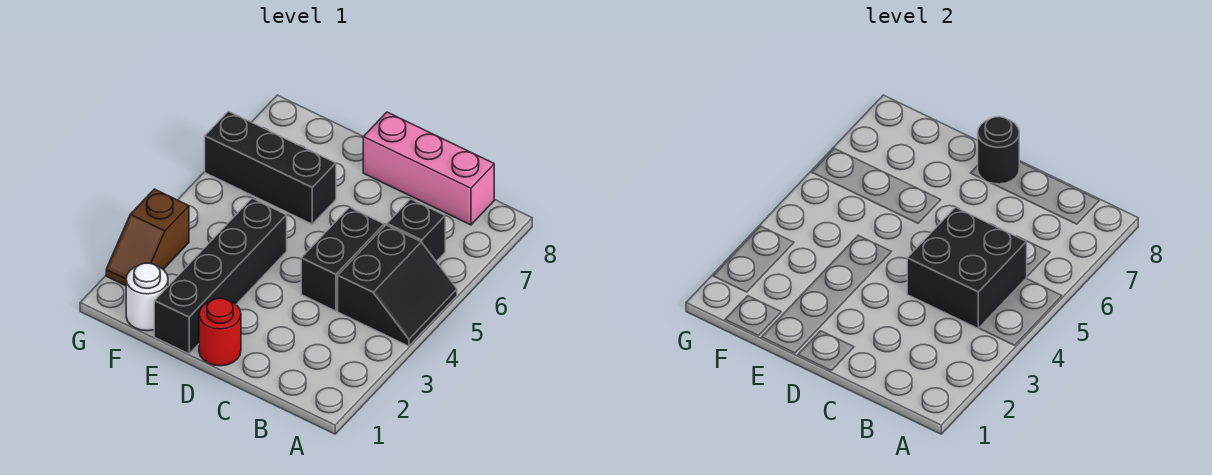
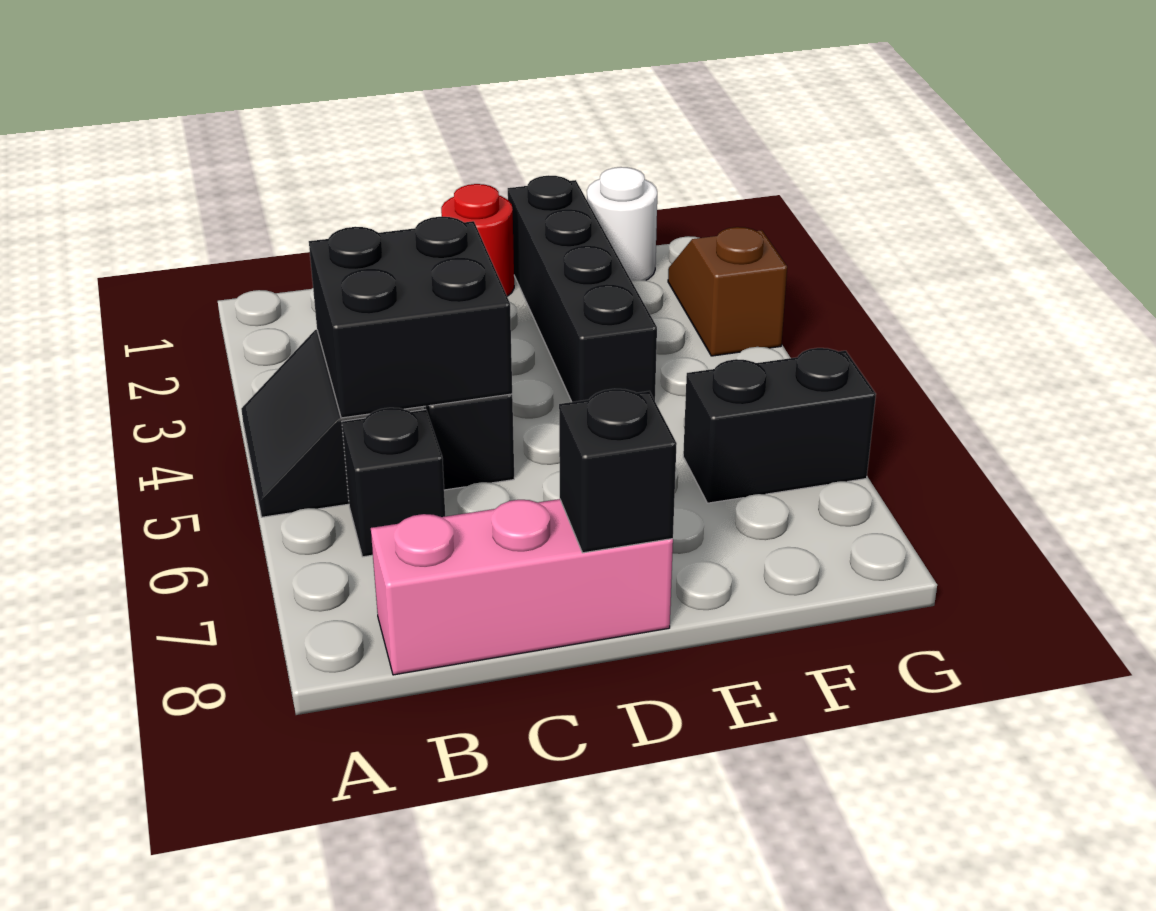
black 1x1 round brick [978,117,1019,184] -> black 1x1 brick [559,389,677,553]
black 1x3 brick [205,111,336,224] -> black 1x2 brick [683,348,876,503]

